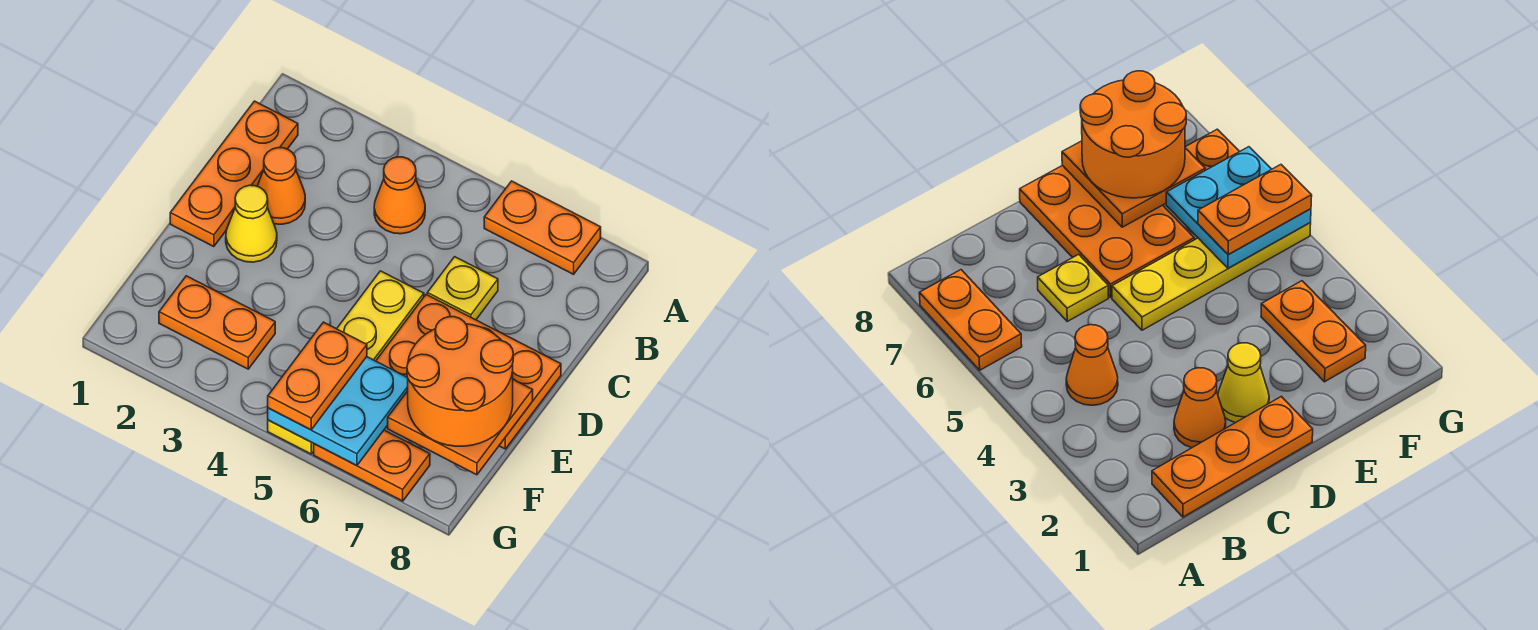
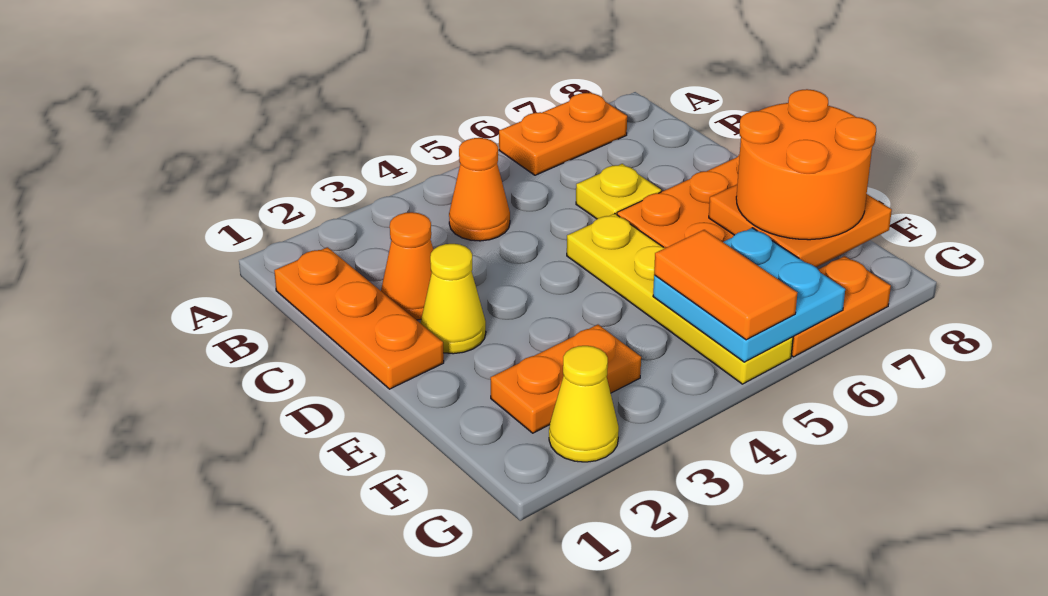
orange 1x2 plate [268,322,367,430] -> orange 1x2 tile [654,230,797,340]
none -> yellow 1x1 cone [549,346,619,462]

